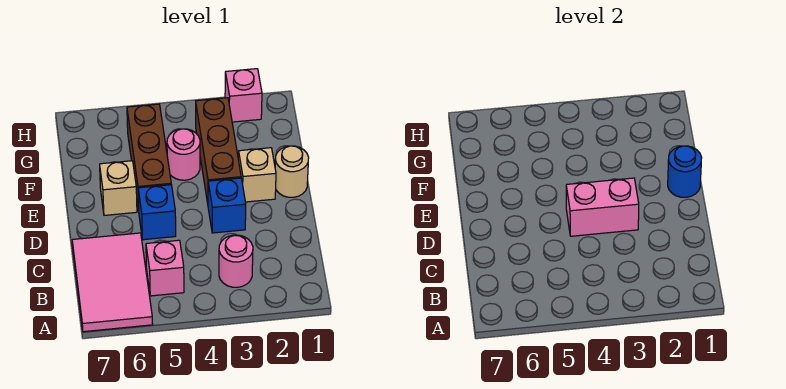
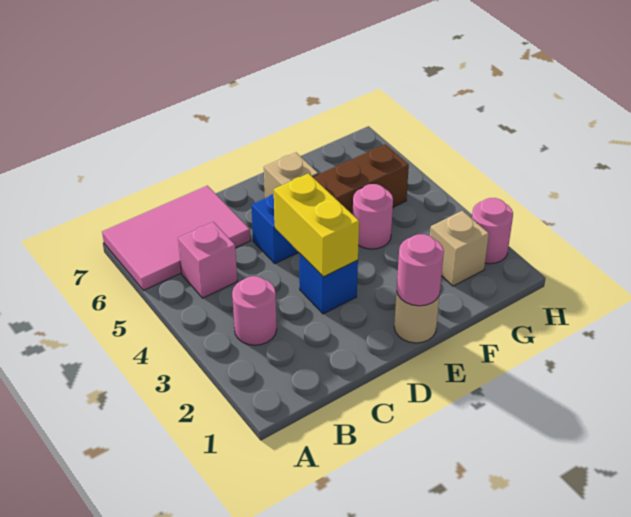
pink 1x2 brick [566,178,639,236] -> yellow 1x2 brick [274,173,359,277]
blue 1x1 round brick [668,146,702,197] -> pink 1x1 round brick [397,234,444,306]
tan 1x1 brick [238,148,276,202] -> tan 1x1 brick moved to [430,211,489,286]
brown 1x3 brick [196,98,241,203] -> none
pink 1x1 brick [225,69,262,122] -> pink 1x1 round brick [472,198,513,264]

